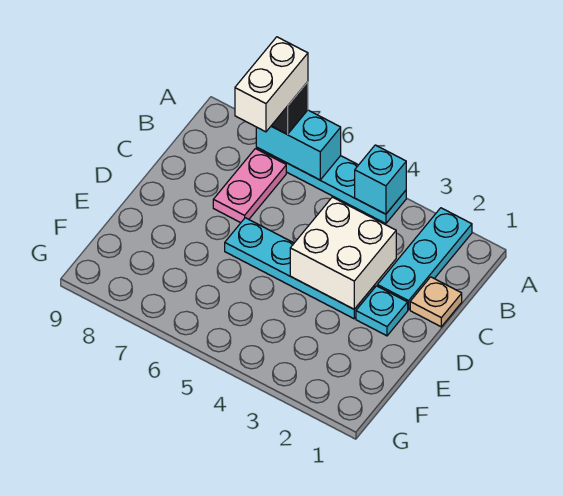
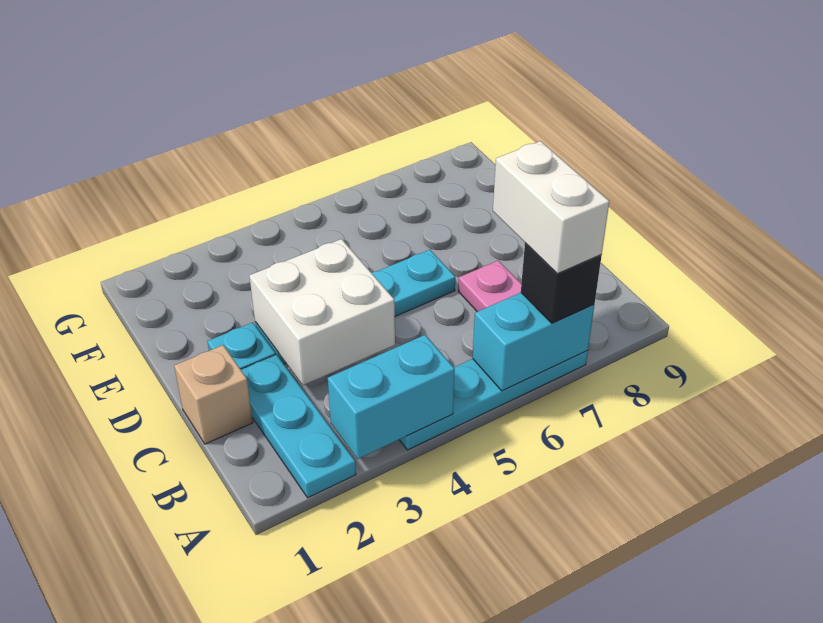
cyan 1x1 brick [355,145,406,214] -> cyan 1x2 brick [328,335,455,459]
tan 1x1 plate [410,277,462,327] -> tan 1x1 brick [174,345,253,444]

